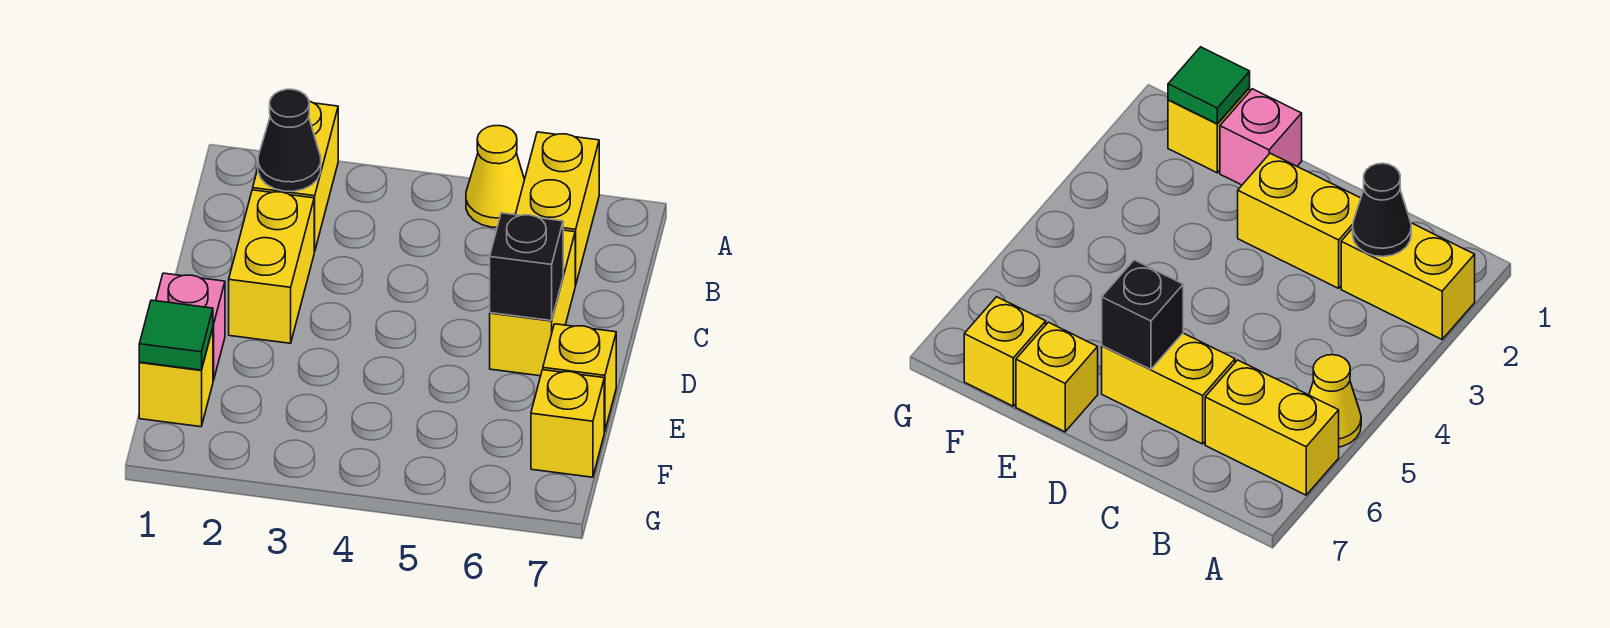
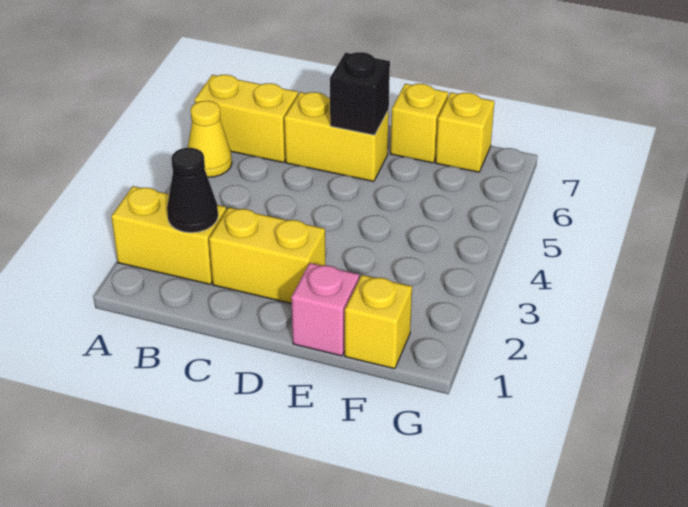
green 1x1 tile [139,300,213,370] -> none

